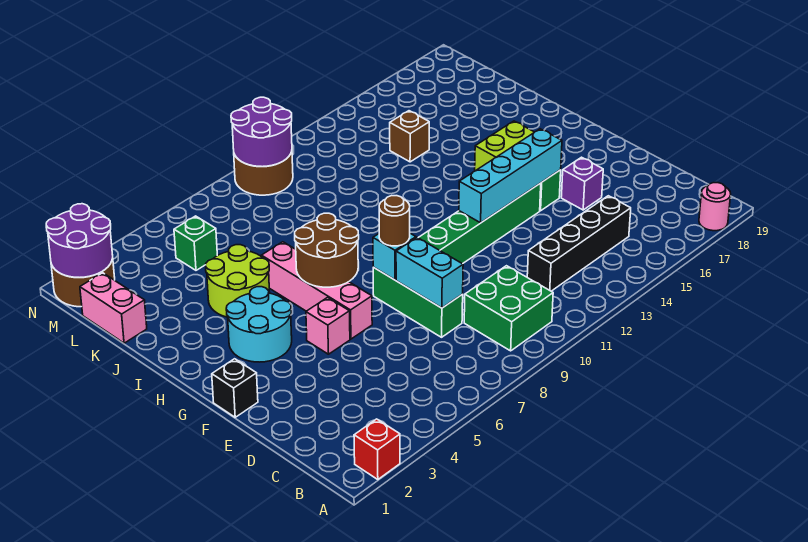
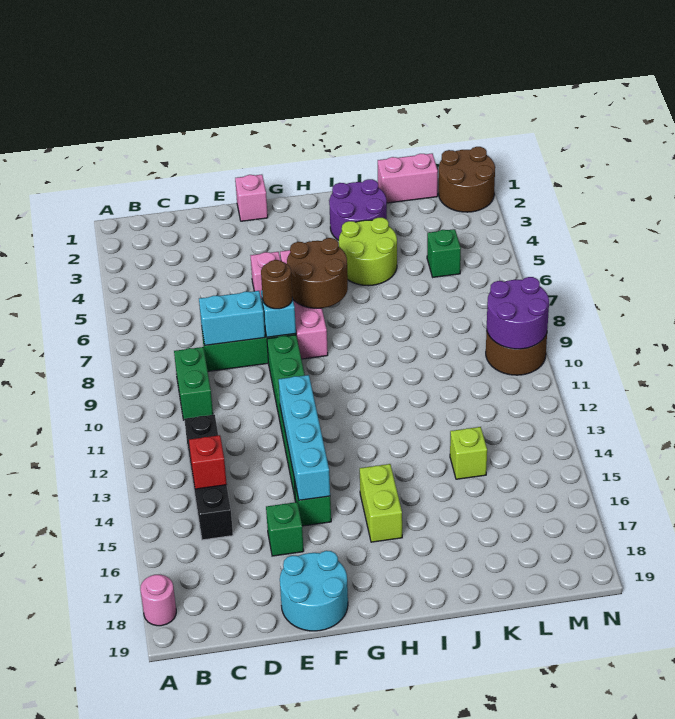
red 1x1 brick [354,419,400,480] -> red 1x1 brick moved to [189,435,227,489]
green 2x2 brick [464,266,553,351] -> green 1x2 brick [174,347,213,420]
purple 1x1 brick [561,157,603,210] -> green 1x1 brick [266,502,304,556]
black 1x1 brick [212,359,258,417] -> pink 1x1 brick [235,175,268,221]
pink 1x4 brick [261,242,372,339] -> pink 1x4 brick turned to [280,250,328,359]
cyan 2x2 round brick [226,287,292,362] -> cyan 2x2 round brick moved to [280,551,348,631]
brown 1x1 brick [390,111,429,162] -> lime 1x1 brick [450,427,487,479]
purple 2x2 round brick [46,204,113,278] -> purple 2x2 round brick moved to [329,179,387,240]

